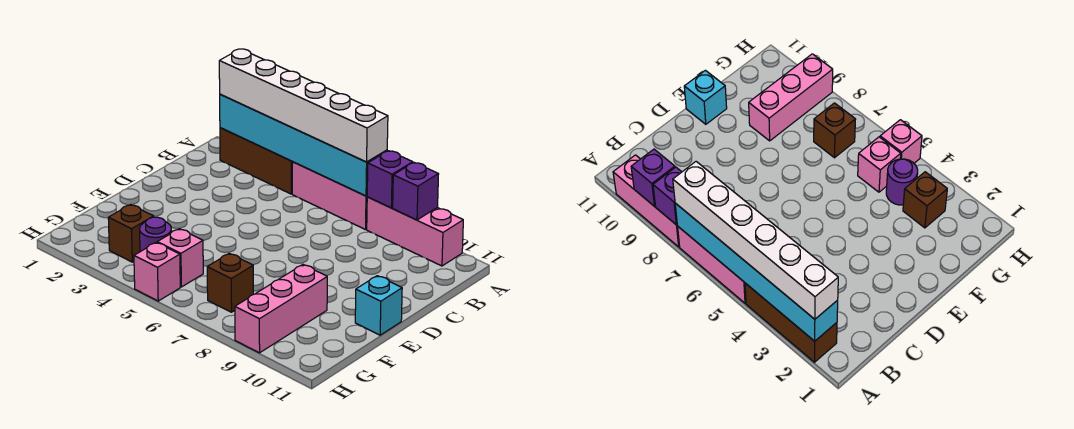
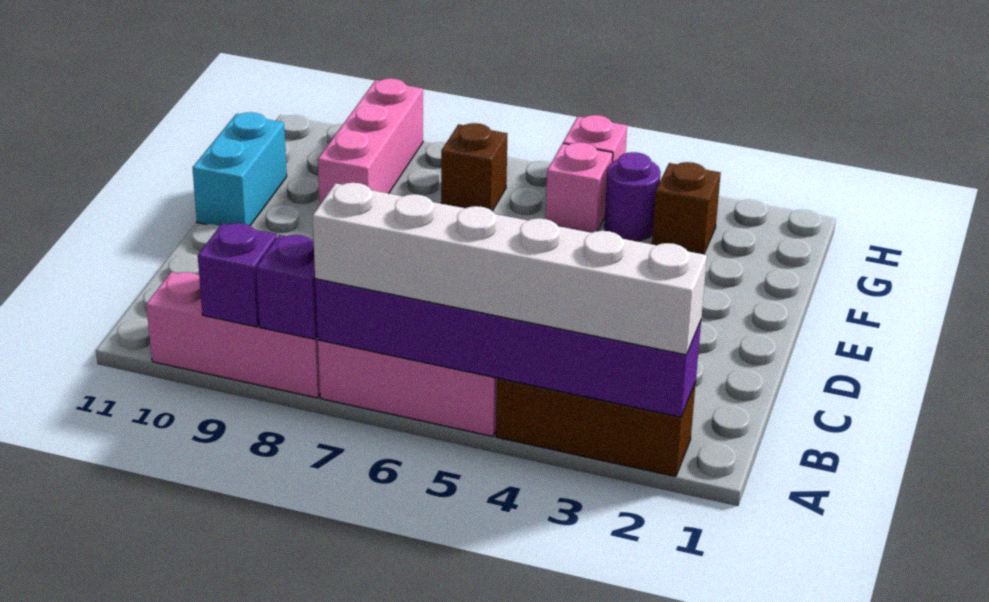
cyan 1x6 brick [220,94,387,196] -> purple 1x6 brick [315,279,701,417]
cyan 1x1 brick [355,276,402,335] -> cyan 1x2 brick [192,112,287,226]

